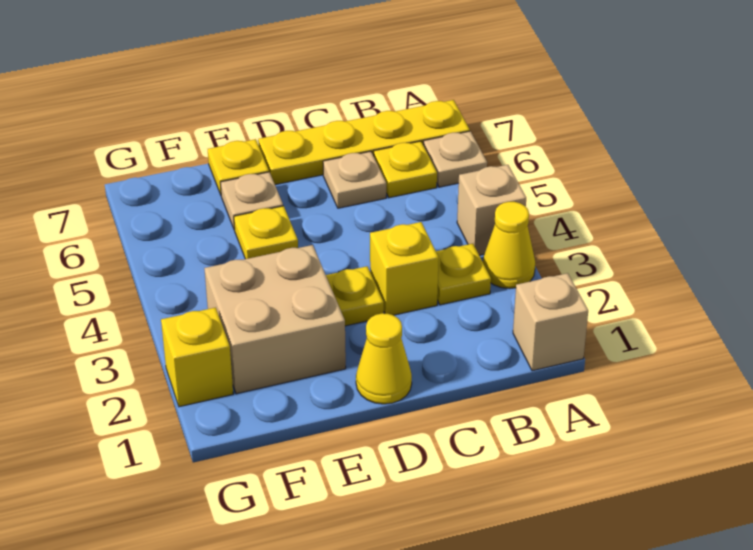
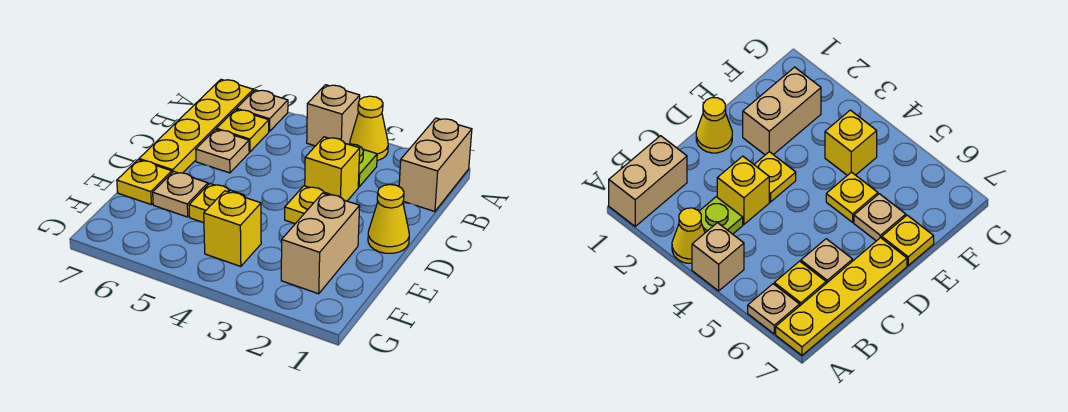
tan 1x1 brick [513,273,588,371] -> tan 1x2 brick [399,118,472,212]
yellow 1x1 plate [436,244,491,305] -> lime 1x1 plate [349,144,377,187]
tan 2x2 brick [204,245,346,394] -> tan 1x2 brick [281,193,360,294]
yellow 1x1 brick [161,308,233,407] -> yellow 1x1 brick moved to [204,191,261,266]

